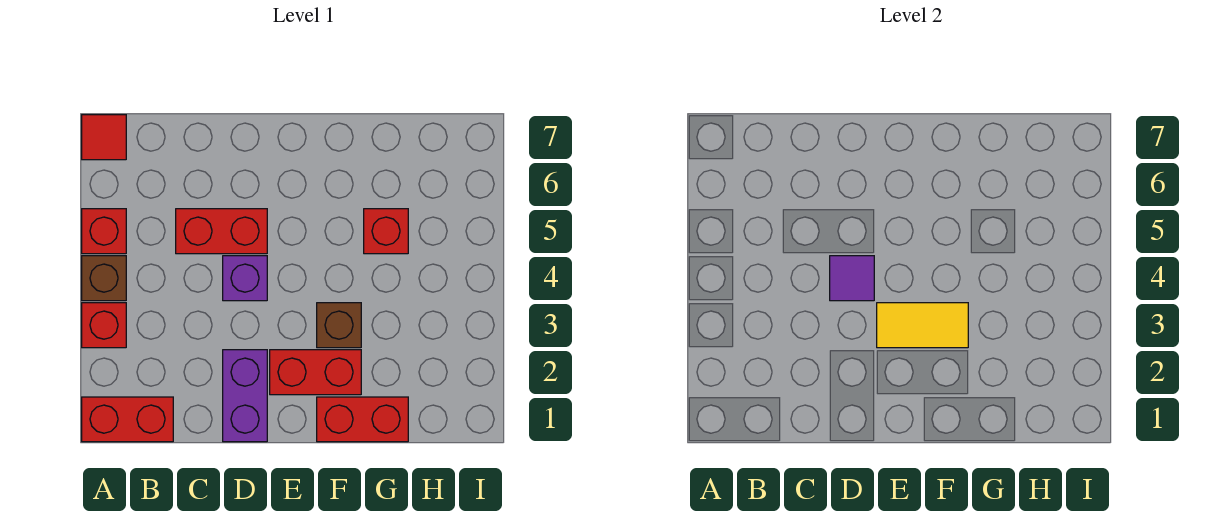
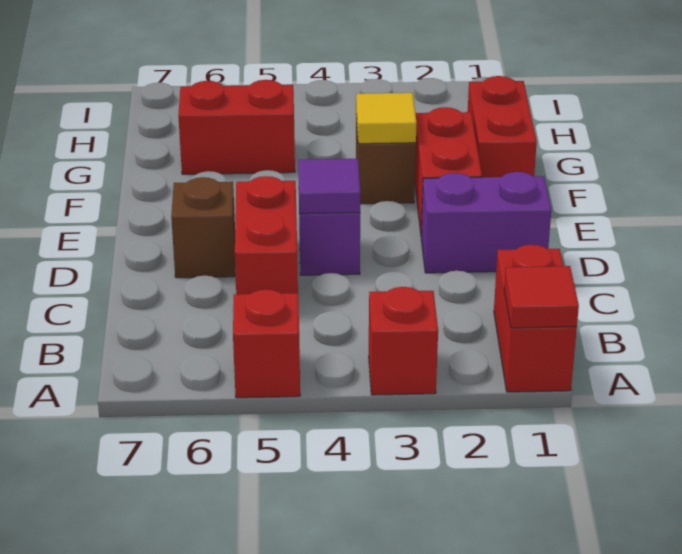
brown 1x1 brick [82,256,126,301] -> brown 1x1 brick moved to [171,177,235,278]
red 1x1 tile [82,115,126,160] -> red 1x1 tile moved to [504,266,579,328]
yellow 1x2 tile [877,303,968,348] -> yellow 1x1 tile [356,93,417,144]
red 1x1 brick [364,209,408,254] -> red 1x2 brick [178,80,295,174]

